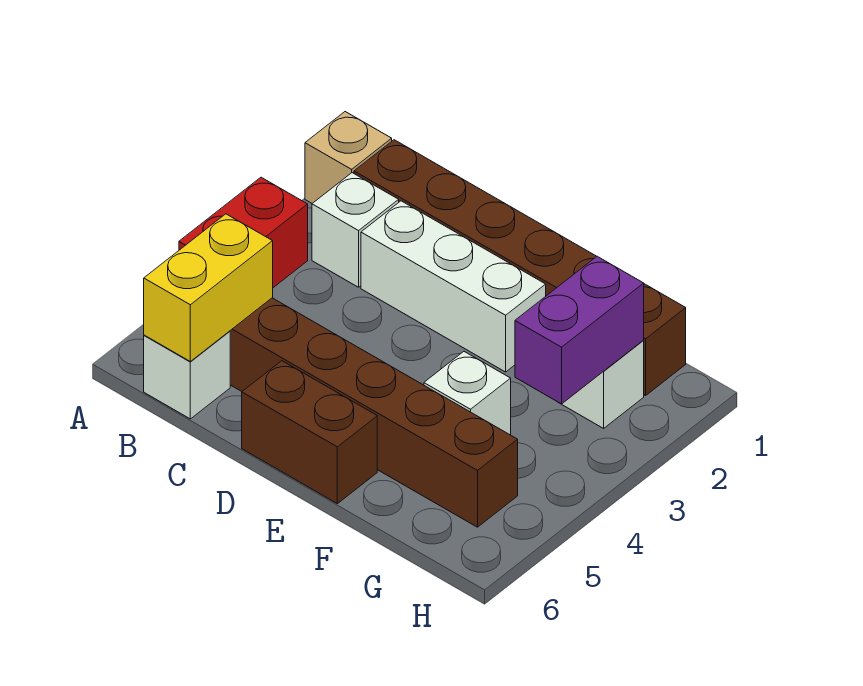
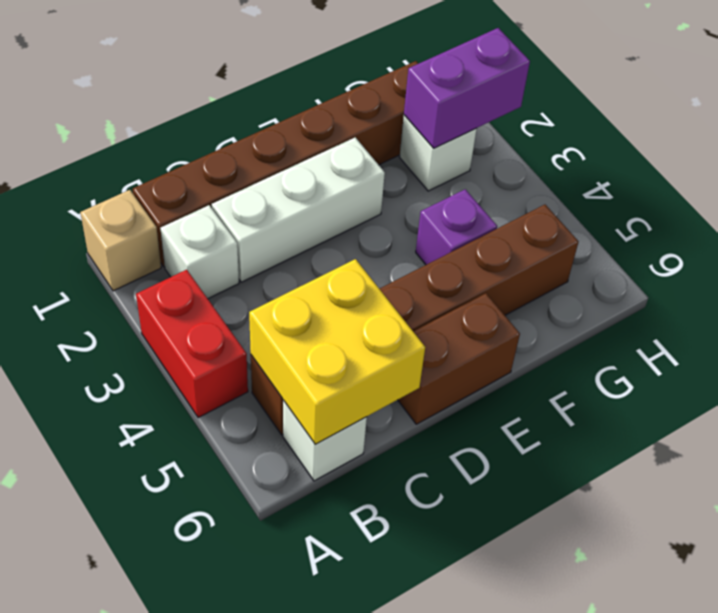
yellow 1x2 brick [144,214,273,361] -> yellow 2x2 brick [249,259,425,444]
white 1x1 brick [424,352,511,435] -> purple 1x1 brick [416,189,497,265]
purple 1x2 brick [515,256,644,404] -> purple 1x2 brick turned to [404,28,530,148]

